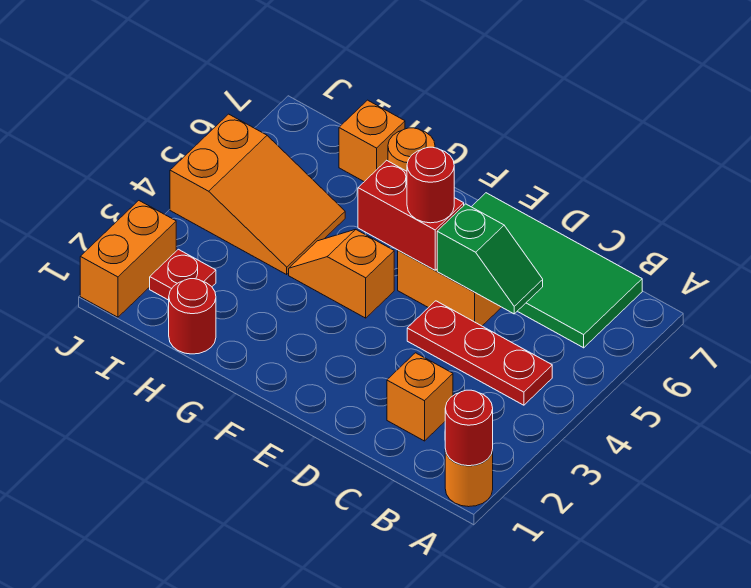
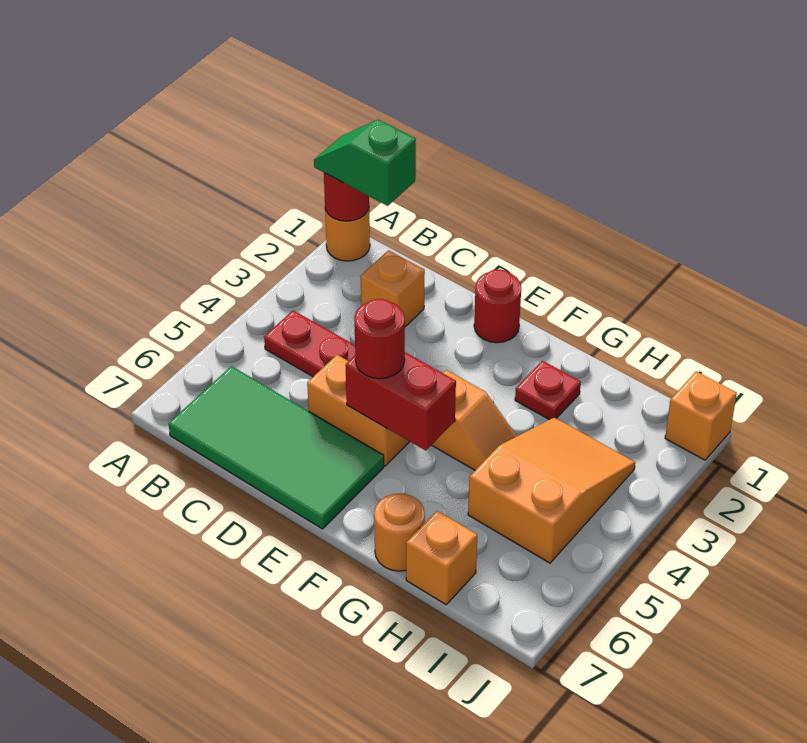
green 1x2 slope [437,204,543,314] -> green 1x2 slope moved to [314,120,416,206]
red 1x1 round brick [169,279,216,354] -> red 1x1 round brick moved to [474,270,521,343]
orange 2x3 slope [170,114,345,274] -> orange 2x3 slope turned to [468,417,635,563]
red 1x1 plate [150,249,216,300] -> red 1x1 plate moved to [515,361,581,420]
orange 1x2 brick [80,201,176,317] -> orange 1x1 brick [665,371,737,460]

